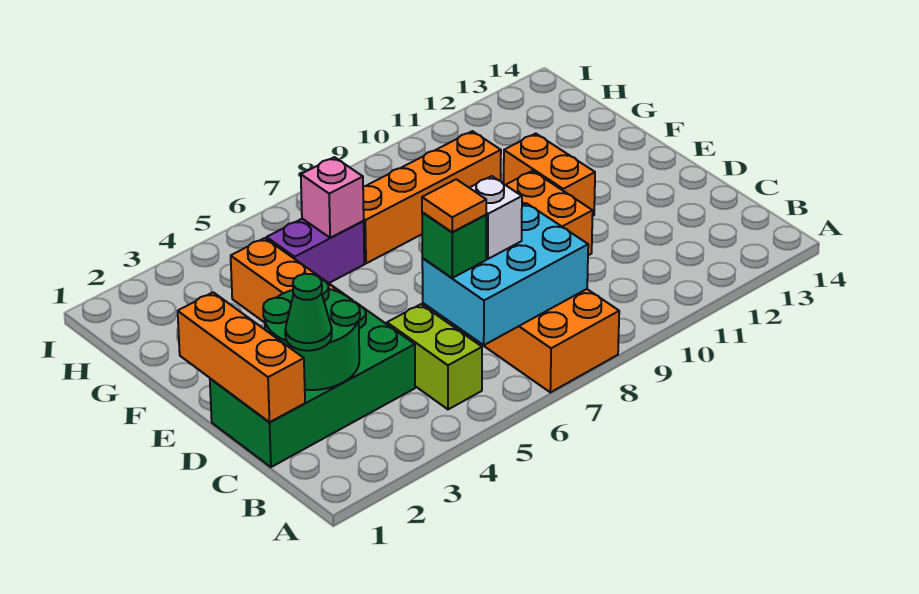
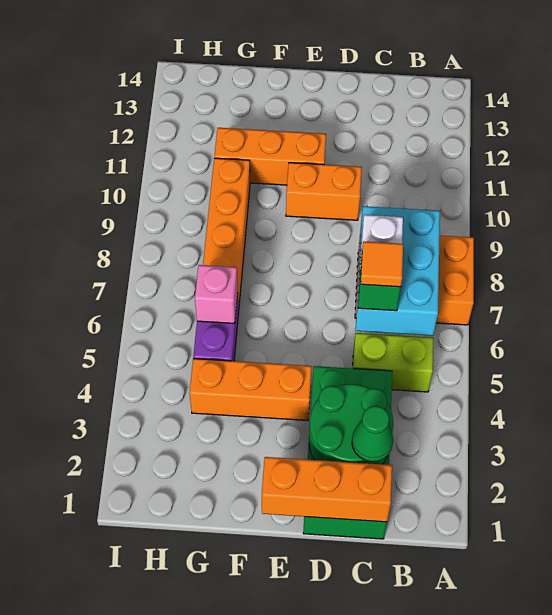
orange 1x2 brick [504,133,595,216] -> orange 1x3 brick [214,128,326,185]

